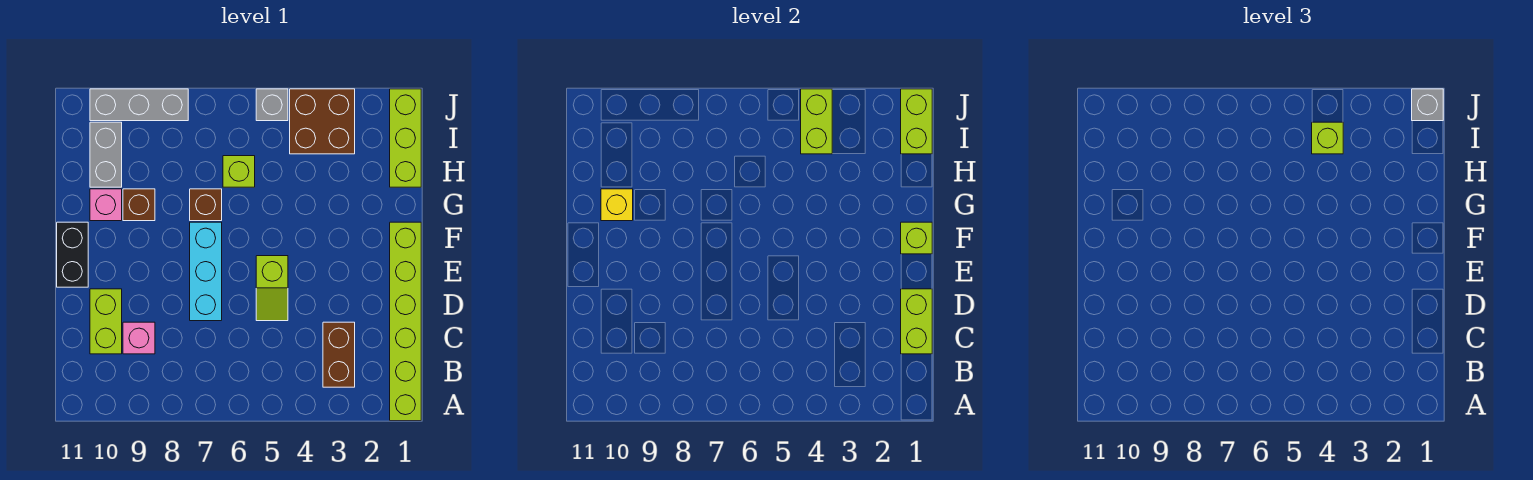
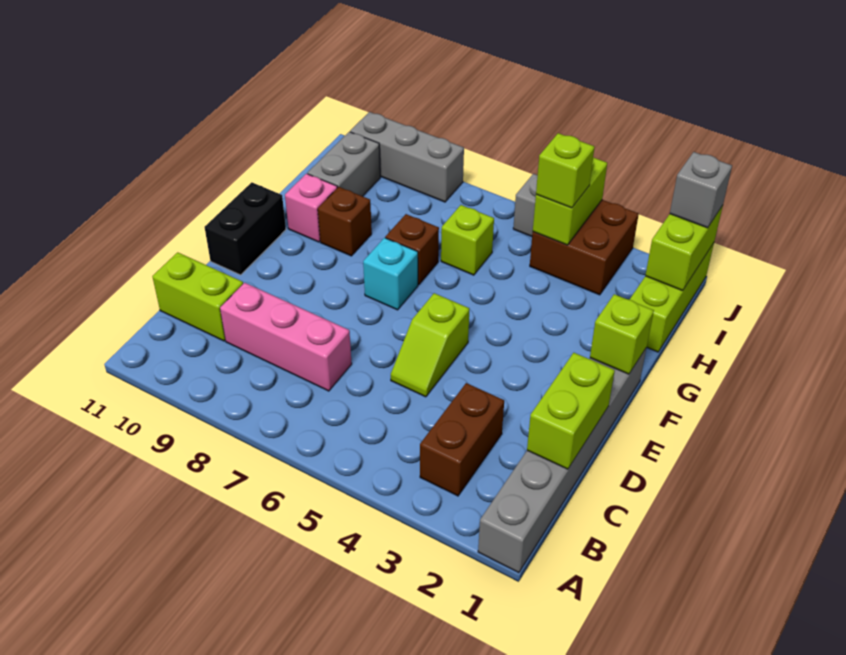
lime 1x6 brick [390,222,421,421] -> grey 1x6 brick [478,349,646,573]
pink 1x1 brick [123,322,155,354] -> pink 1x3 brick [220,283,352,391]
lime 1x2 brick [90,289,122,354] -> lime 1x2 brick turned to [152,252,243,341]
cyan 1x3 brick [190,222,222,321] -> cyan 1x1 brick [363,238,418,310]
yellow 1x1 brick [601,189,633,221] -> none

